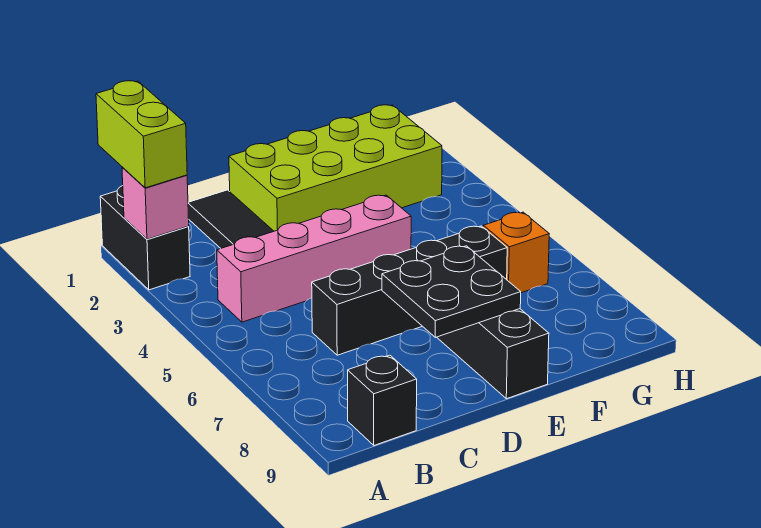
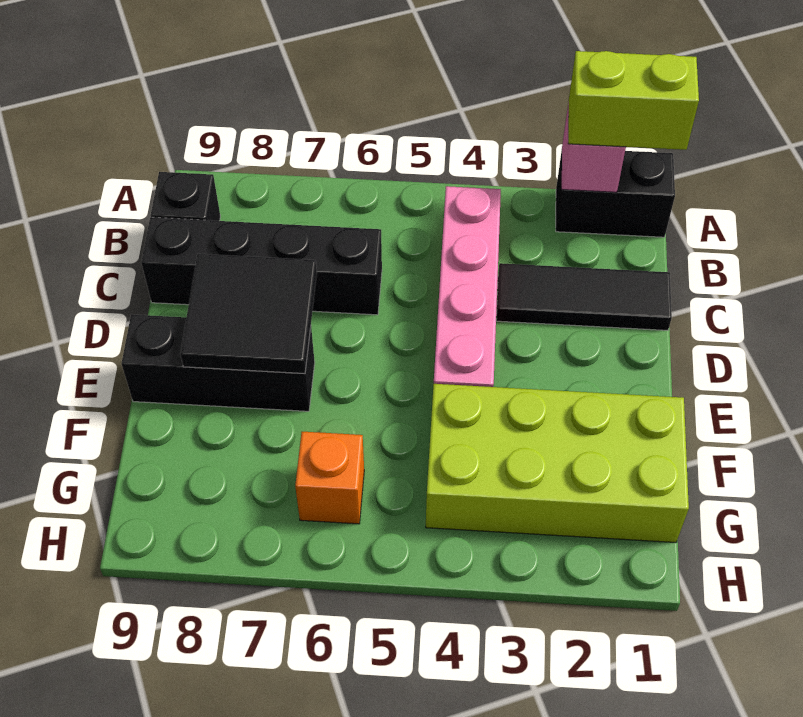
black 1x4 brick [312,226,507,355] -> black 1x4 brick turned to [141,217,382,315]
lime 2x4 brick [229,105,442,231] -> lime 2x4 brick turned to [426,384,689,543]
black 2x2 plate [382,246,521,337] -> black 2x2 tile [180,254,317,374]

